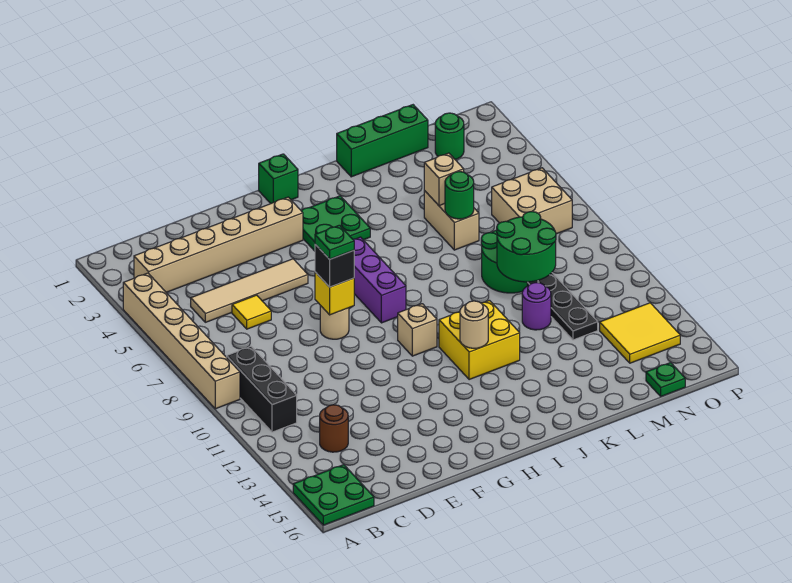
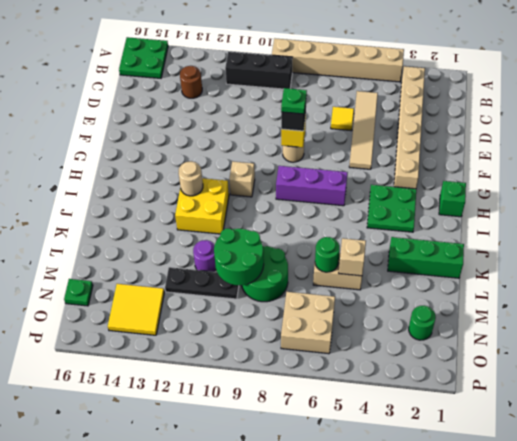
green 1x3 brick [337,105,428,177] -> green 1x3 brick turned to [388,237,464,278]

